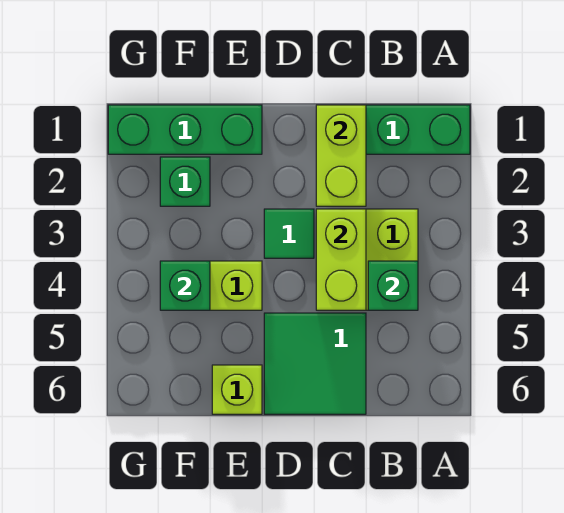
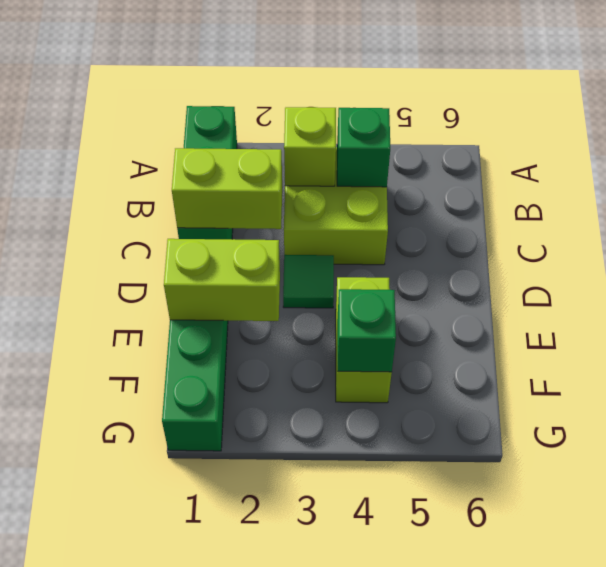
lime 1x2 brick [316,209,366,310] -> lime 1x2 brick moved to [164,239,280,321]
green 2x2 tile [264,313,366,414] -> none
lime 1x1 brick [212,365,262,414] -> lime 1x1 brick moved to [284,107,336,186]
green 1x1 brick [160,157,210,206] -> none

